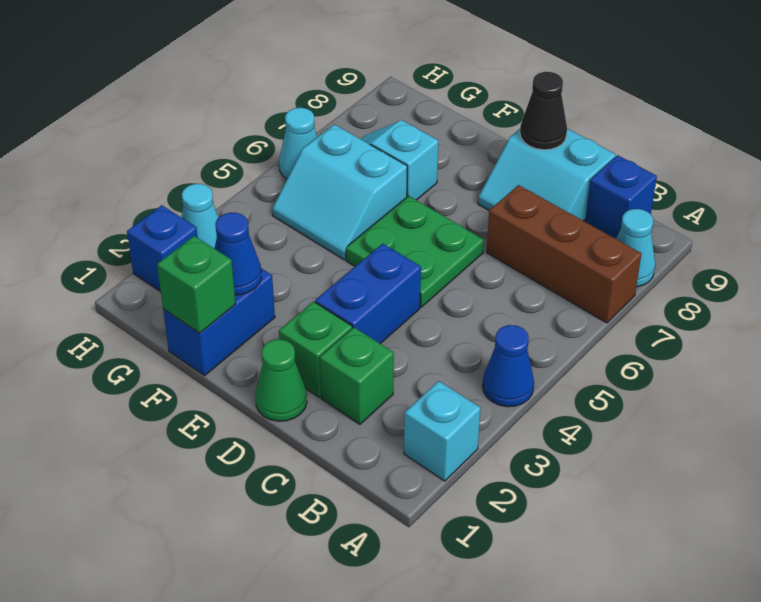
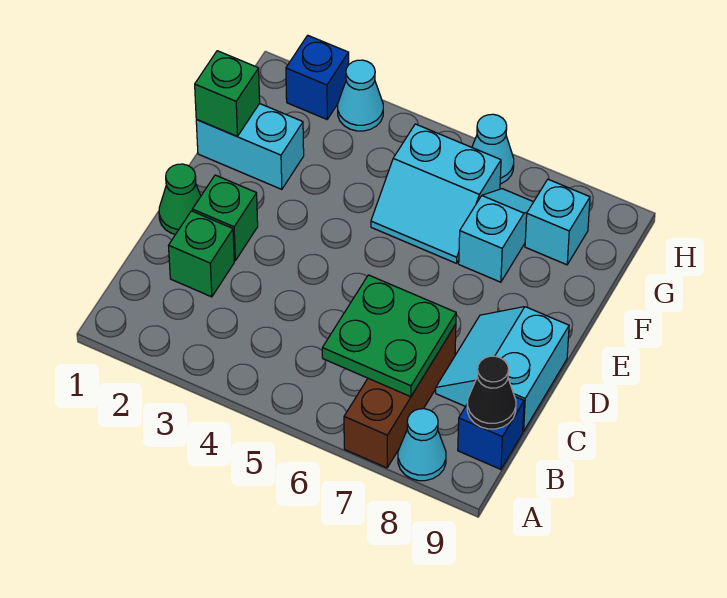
cyan 1x1 brick [404,381,480,481] -> cyan 1x1 brick moved to [525,179,590,265]
blue 1x1 cone [483,325,534,407] -> none
blue 1x2 brick [315,244,421,344] -> none
green 2x2 plate [346,196,484,307] -> green 2x2 plate moved to [322,275,456,397]
black 1x1 cone [520,72,567,150] -> black 1x1 cone moved to [467,356,516,429]
blue 1x2 brick [163,268,275,376] -> cyan 1x2 brick [196,104,304,189]
blue 1x1 cone [215,213,261,295] -> none
cyan 2x2 slope [272,124,407,260] -> cyan 2x2 slope turned to [371,124,501,263]

